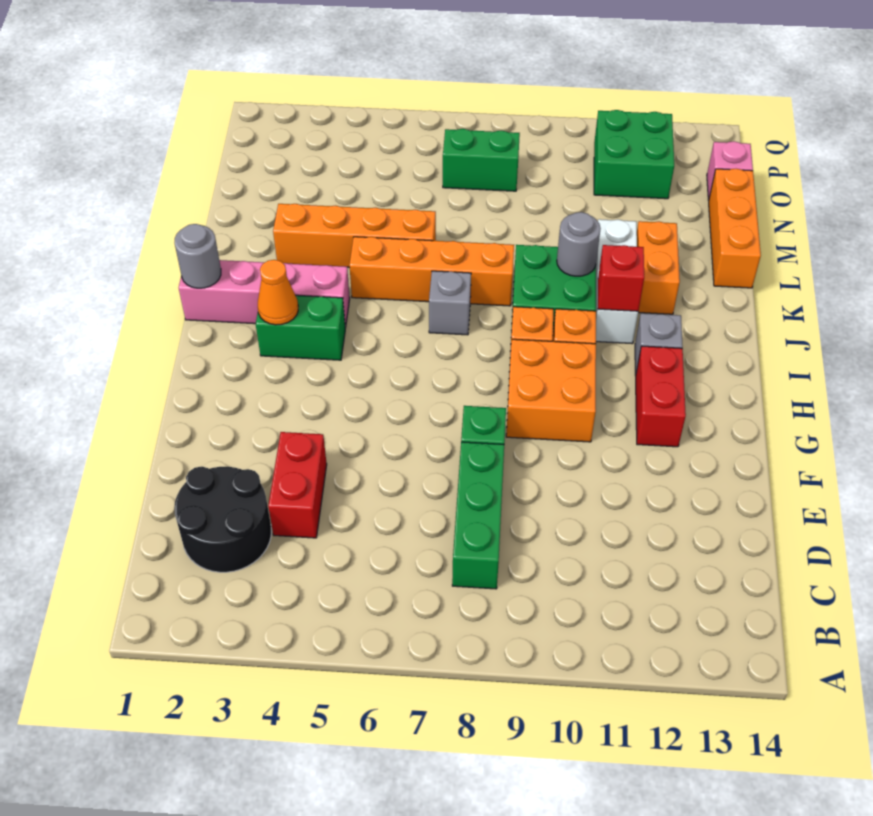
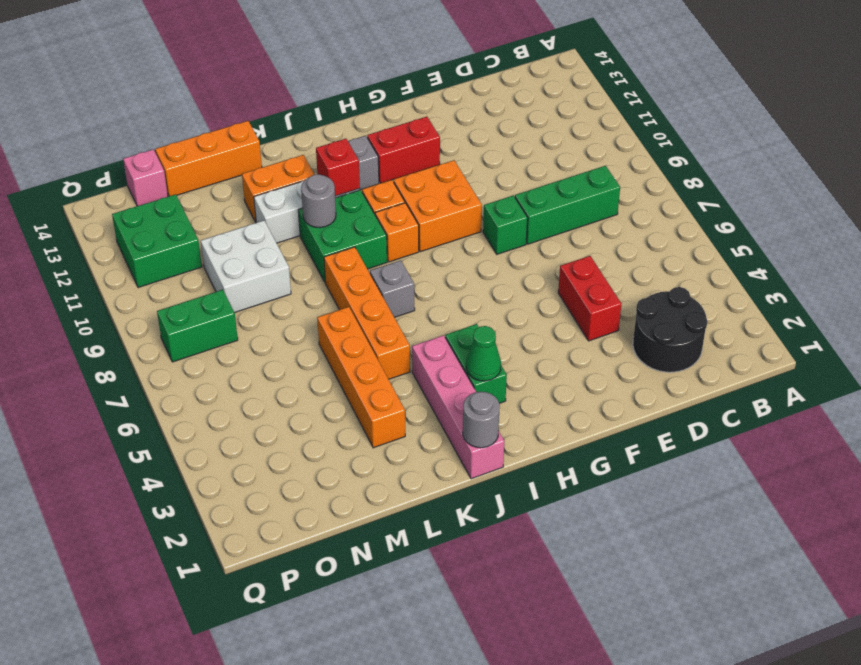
red 1x2 brick [268,432,327,538] -> red 1x2 brick turned to [558,256,621,341]
orange 1x1 cone [258,260,298,325] -> green 1x1 cone [466,326,501,381]
none -> white 2x2 brick [201,221,291,313]
green 1x2 brick [443,129,520,191] -> green 1x2 brick turned to [157,290,238,362]

